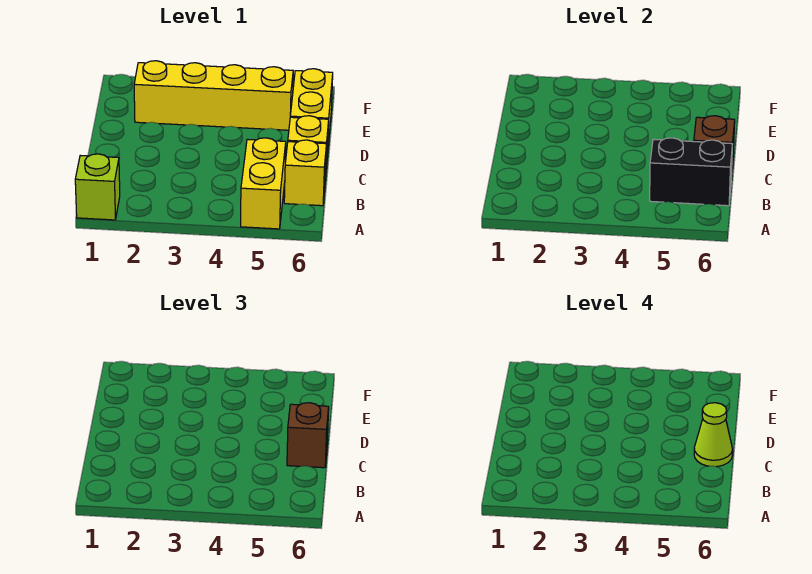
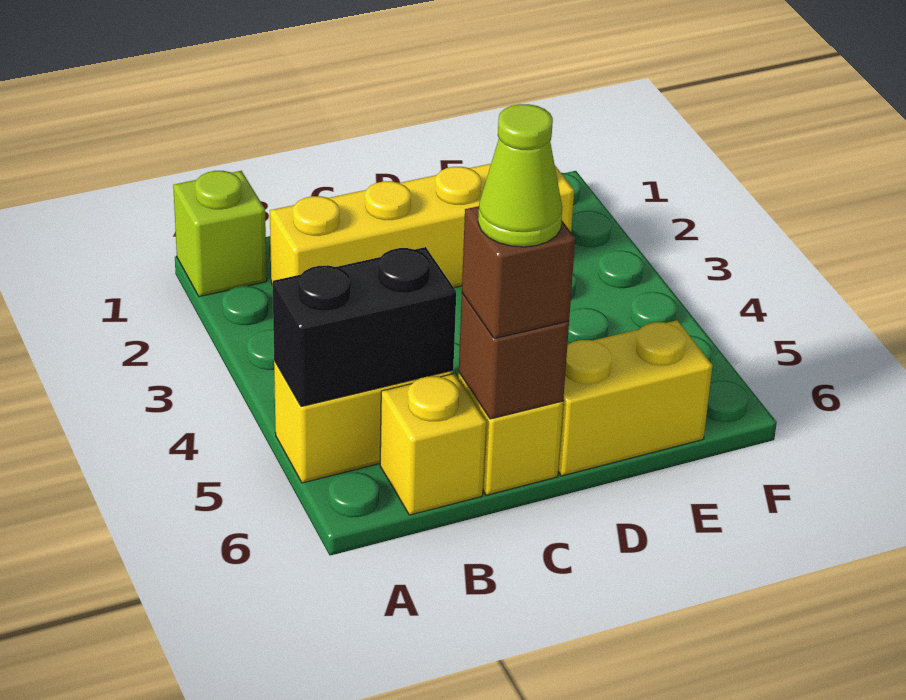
black 1x2 brick [650,138,732,206] -> black 1x2 brick turned to [273,247,456,407]
yellow 1x4 brick [134,61,293,130] -> yellow 1x4 brick turned to [270,164,574,288]

